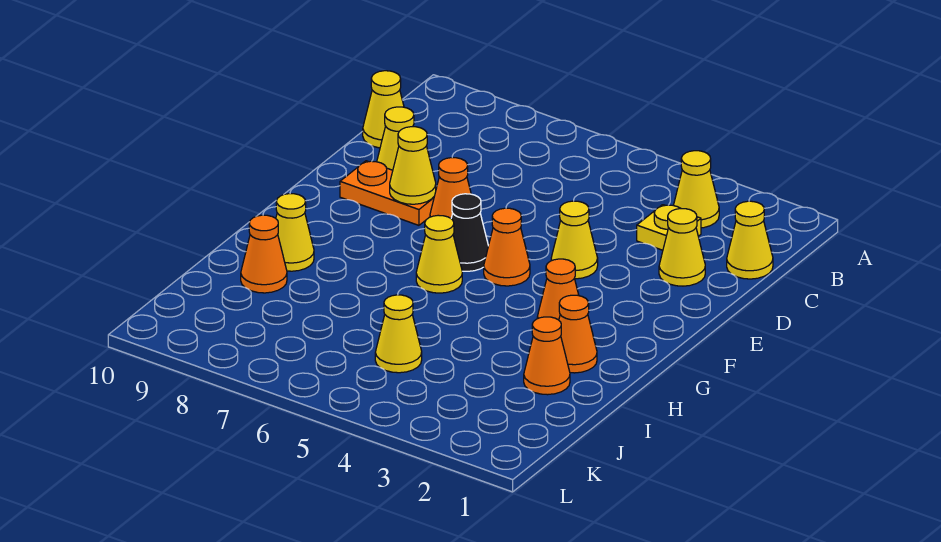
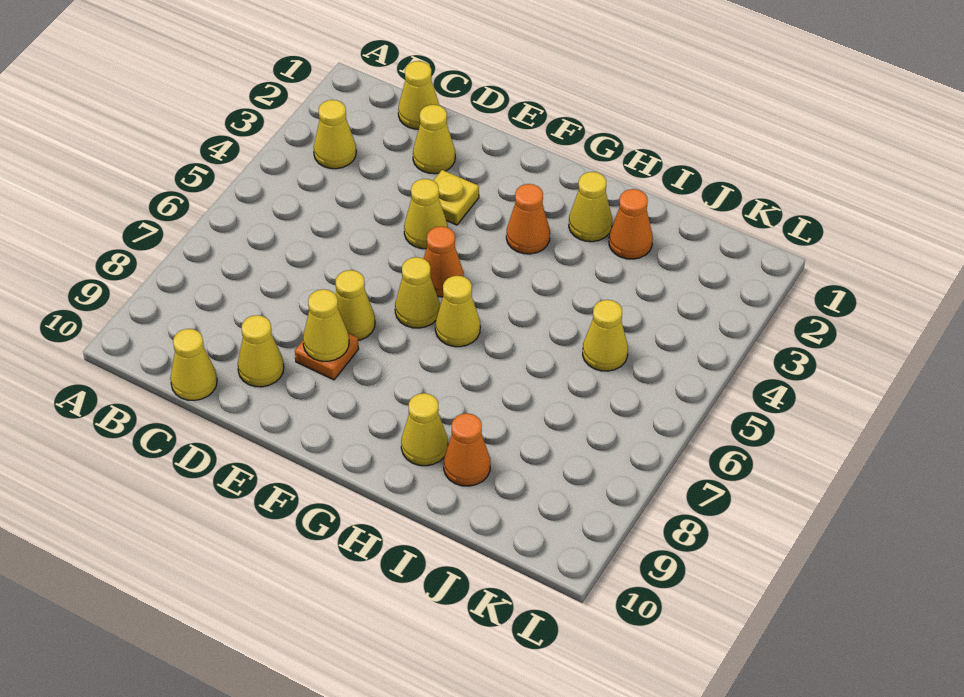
yellow 1x1 plate [637,205,701,250] -> yellow 1x1 plate moved to [433,170,479,225]
orange 1x1 cone [430,158,471,218] -> yellow 1x1 cone [336,270,375,340]
orange 1x2 plate [340,161,437,225] -> orange 1x1 plate [295,333,359,380]
black 1x1 cone [451,194,488,271] -> yellow 1x1 cone [395,257,440,328]
orange 1x1 cone [559,295,597,373] -> yellow 1x1 cone [569,172,612,242]

